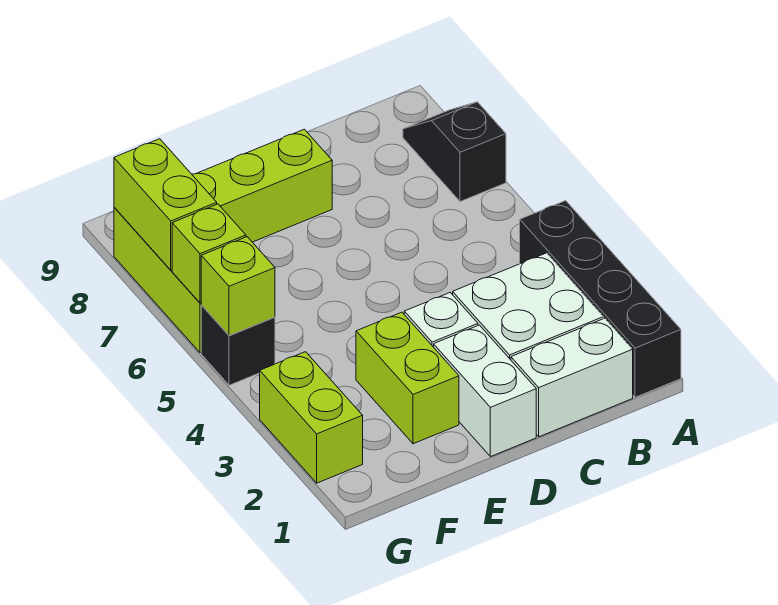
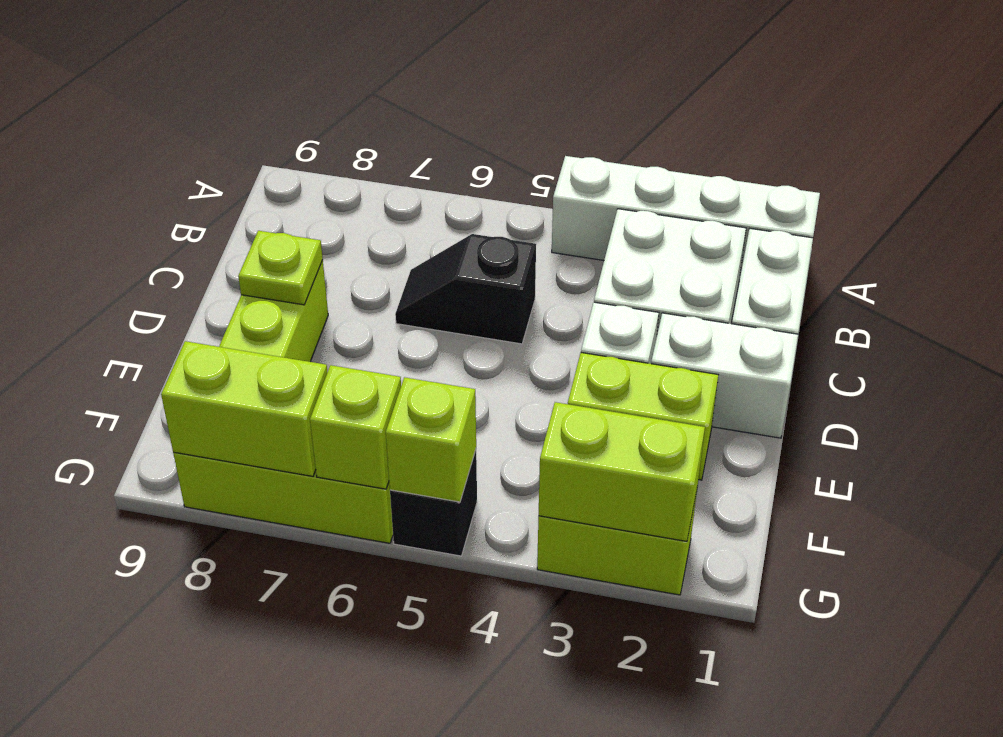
black 1x4 brick [520,201,681,397] -> white 1x4 brick [552,156,820,281]
black 1x2 slope [403,102,506,202] -> black 1x2 slope moved to [395,234,536,344]
none -> lime 1x1 plate [238,231,323,305]
none -> lime 1x2 brick [539,402,705,541]

